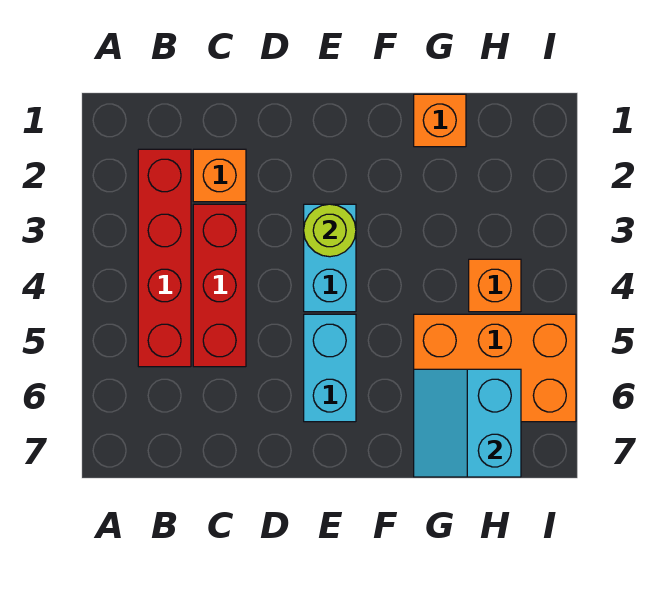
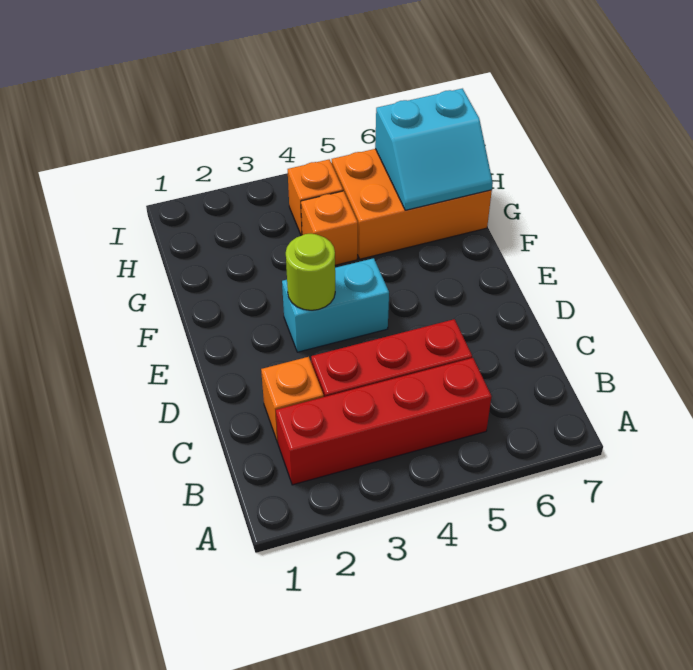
cyan 1x2 brick [304,314,356,422] -> none
orange 1x1 brick [414,94,466,147] -> orange 1x1 brick moved to [301,191,358,265]
orange 2x3 brick [414,314,576,422] -> orange 2x3 brick turned to [332,149,492,259]

